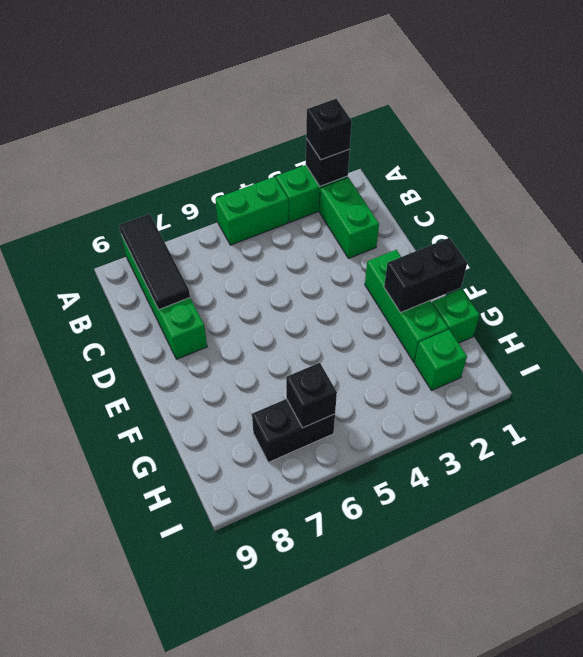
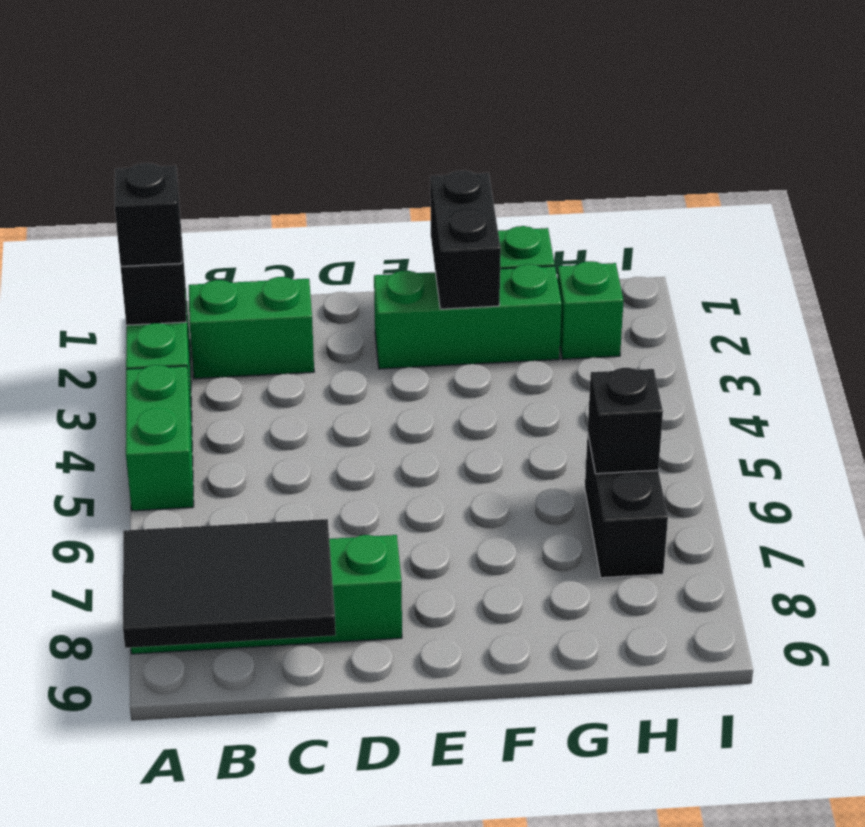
black 1x3 tile [119,214,190,310] -> black 2x3 tile [123,519,336,648]

